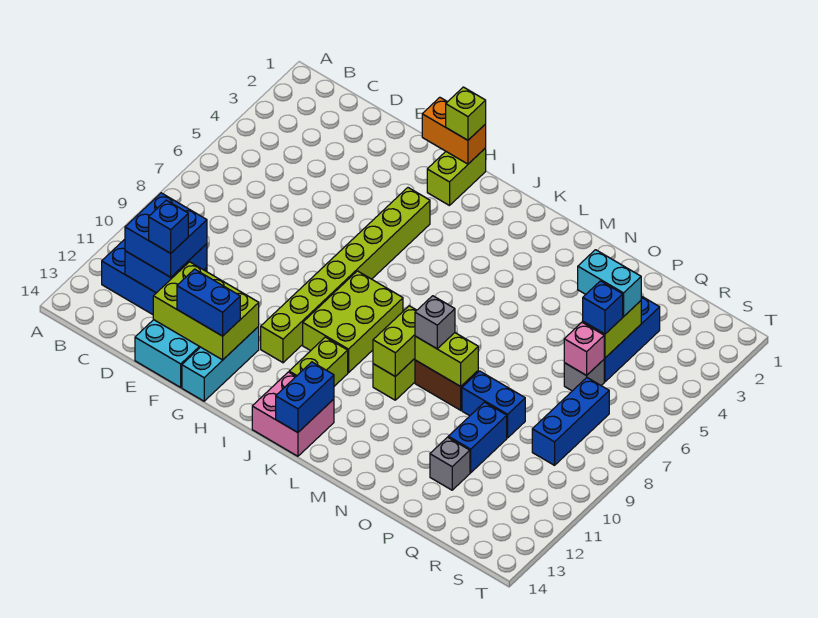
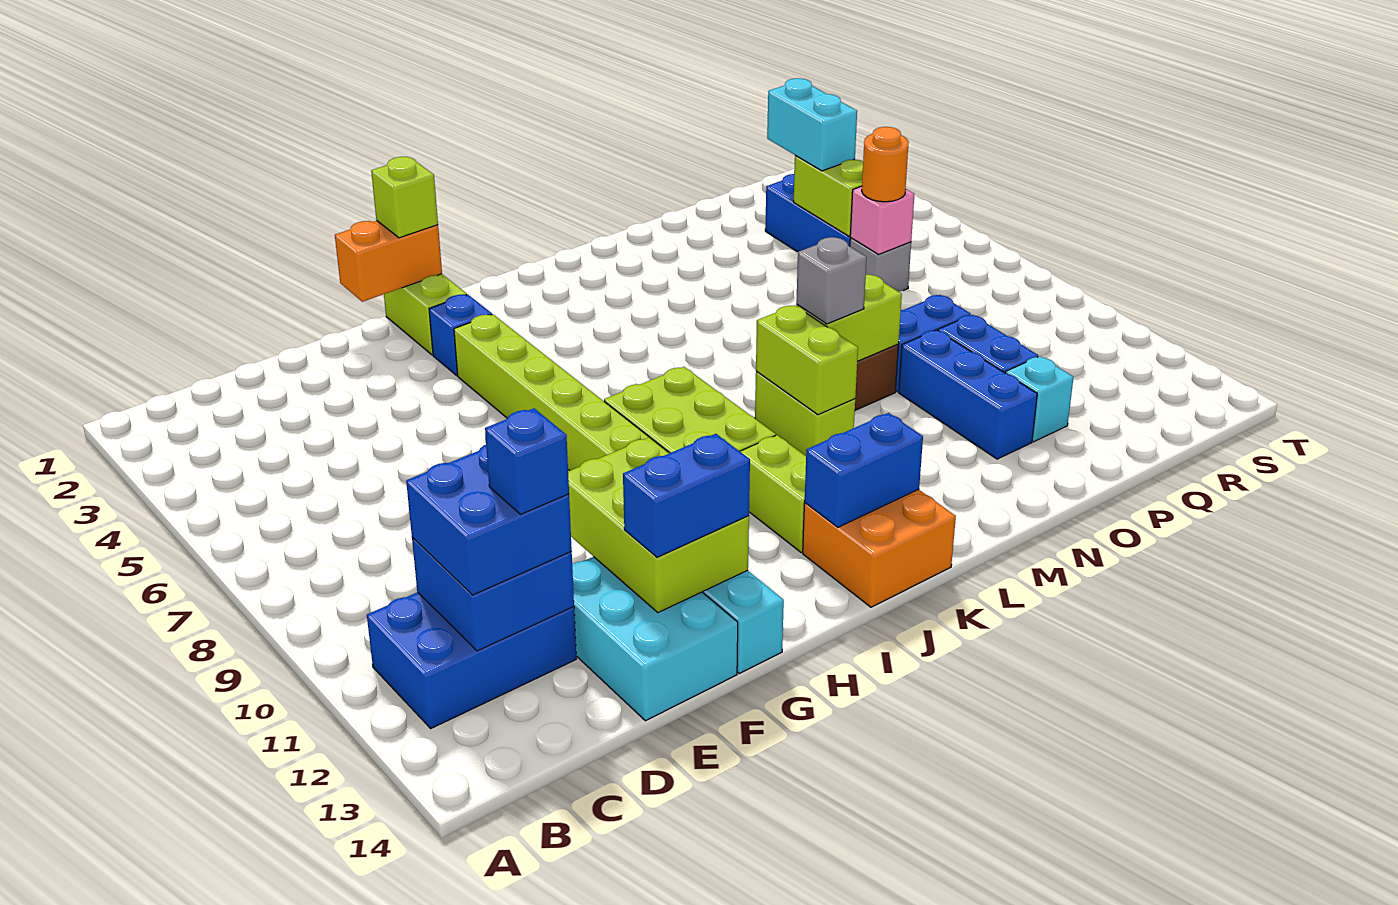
lime 2x3 brick [153,262,259,360] -> lime 2x3 brick turned to [568,438,749,613]
pink 2x2 brick [252,372,334,456] -> orange 2x2 brick [803,489,956,607]
blue 1x2 brick [276,362,334,432] -> blue 1x2 brick turned to [805,413,923,527]
cyan 1x2 brick [578,250,641,317] -> cyan 1x2 brick turned to [767,78,857,171]
grey 1x1 brick [430,437,470,490] -> cyan 1x1 brick [1006,356,1074,442]
blue 1x1 brick [583,281,623,334] -> blue 1x1 brick moved to [429,294,492,375]
none -> orange 1x1 round brick [862,127,909,202]
blue 1x3 brick [532,378,609,465] -> blue 1x3 brick moved to [899,330,1037,459]

